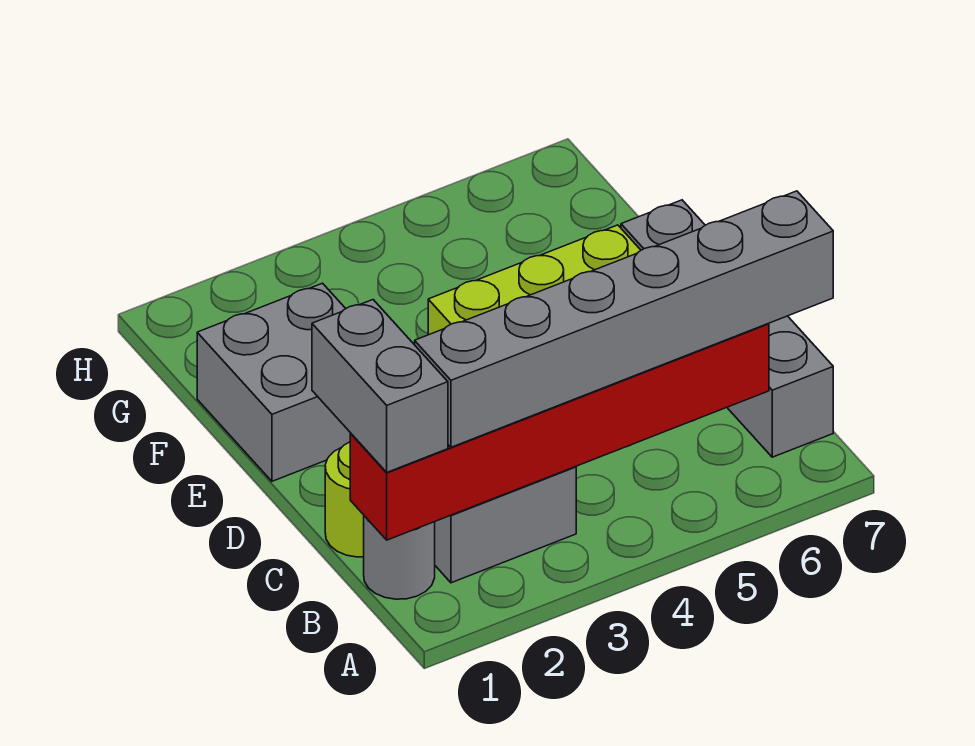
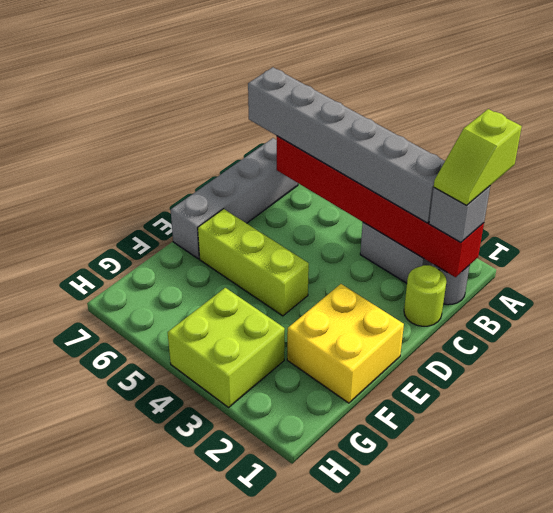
none -> lime 1x2 slope [434,109,522,206]
grey 1x2 brick [312,300,448,472] -> grey 1x1 brick [429,186,490,243]
grey 2x2 brick [197,283,350,481] -> yellow 2x2 brick [287,284,404,403]
none -> lime 2x2 brick [168,288,285,407]

